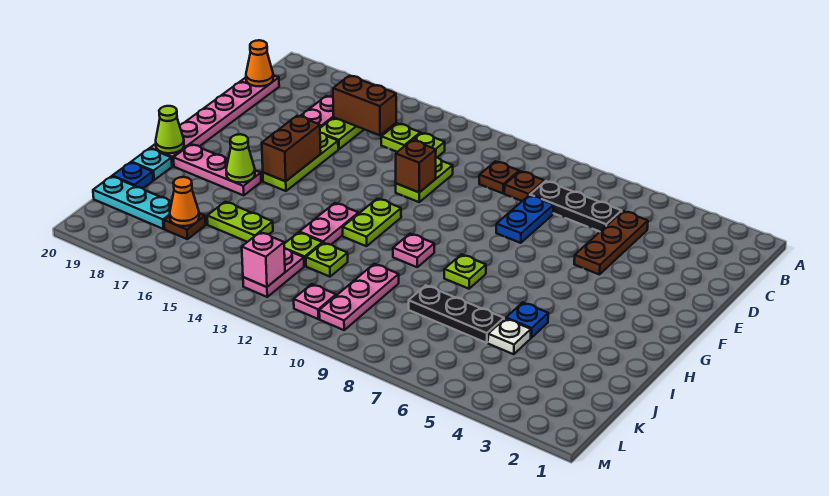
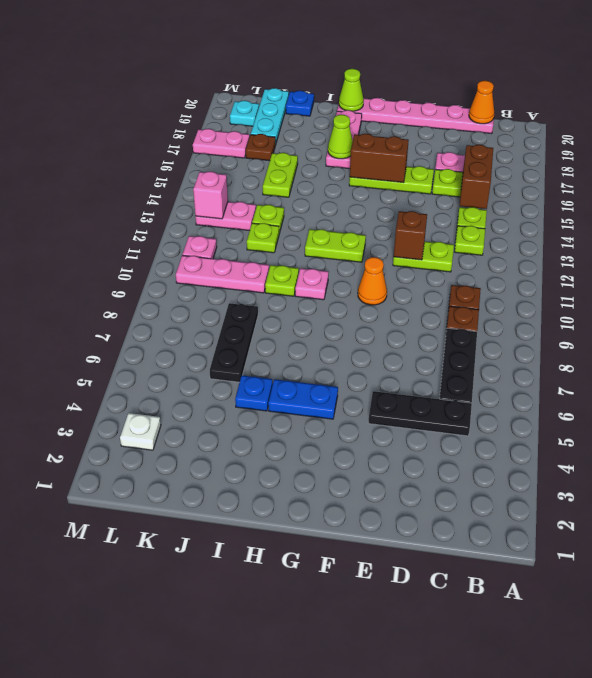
brown 1x3 plate [574,211,648,275] -> black 1x3 plate [368,391,472,436]
blue 1x2 plate [496,195,554,243] -> blue 1x2 plate moved to [268,379,338,419]
lime 1x1 plate [444,254,486,289] -> lime 1x1 plate moved to [265,265,299,296]
pink 1x2 plate [299,203,359,245] -> pink 1x2 plate moved to [193,129,249,158]
cyan 1x1 plate [131,148,172,180] -> cyan 1x1 plate moved to [230,101,259,126]
white 1x1 plate [488,318,531,354] -> white 1x1 plate moved to [120,413,161,450]
orange 1x1 cone [170,177,199,226] -> orange 1x1 cone moved to [358,257,387,305]

